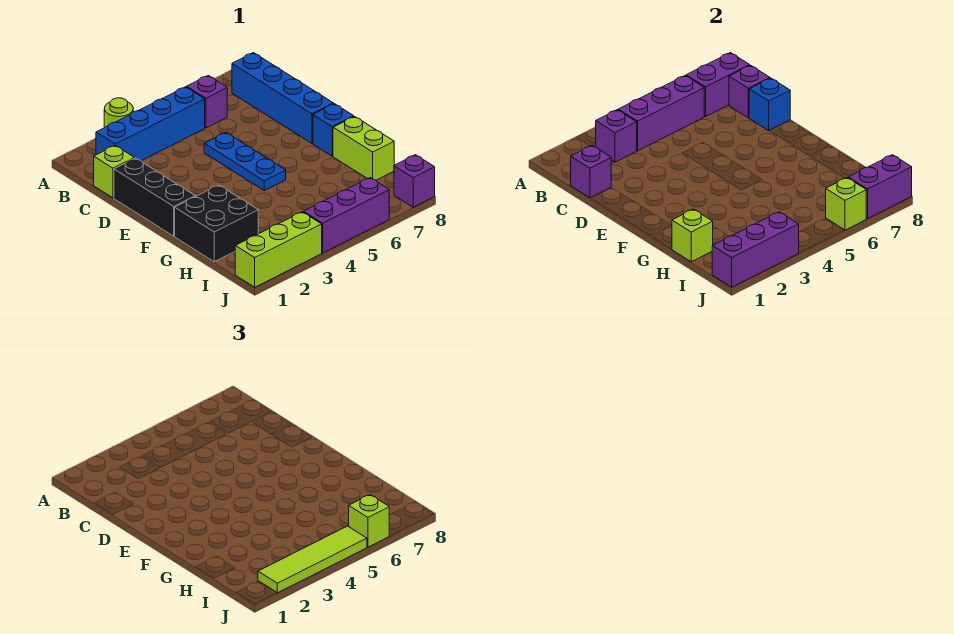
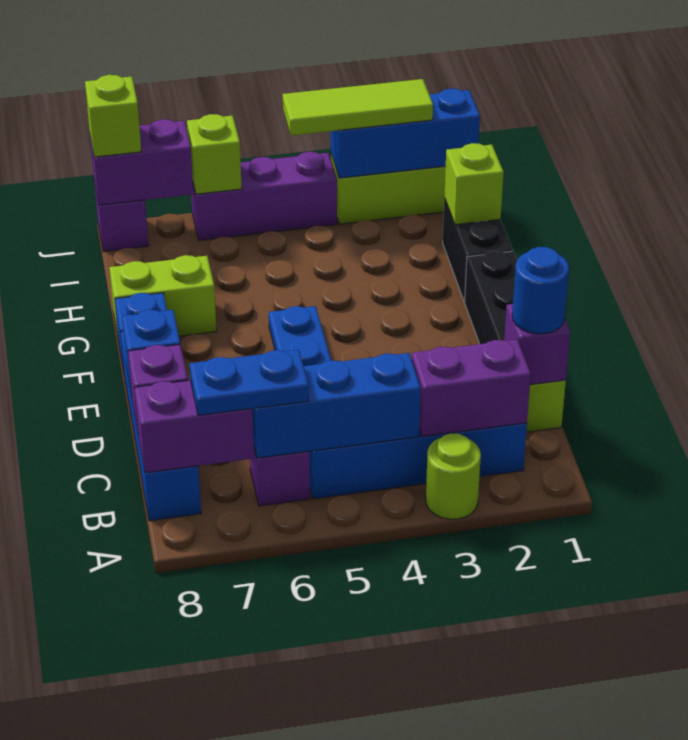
purple 1x1 brick [596,110,637,162] -> purple 1x2 brick [412,340,531,437]
purple 1x3 brick [618,76,704,151] -> blue 1x3 brick [252,353,421,458]
none -> blue 1x2 plate [190,350,309,415]
none -> blue 1x1 round brick [512,247,569,334]
black 2x2 brick [175,185,258,262] -> black 1x2 brick [443,198,513,301]
lime 1x2 brick [333,116,394,180] -> lime 1x2 brick turned to [109,255,217,342]
purple 1x3 brick [712,212,799,287] -> blue 1x3 brick [331,89,480,178]
lime 1x4 tile [258,526,367,593] -> lime 1x3 tile [283,79,433,136]
lime 1x1 brick [349,495,389,547] -> lime 1x1 brick moved to [85,75,141,157]

